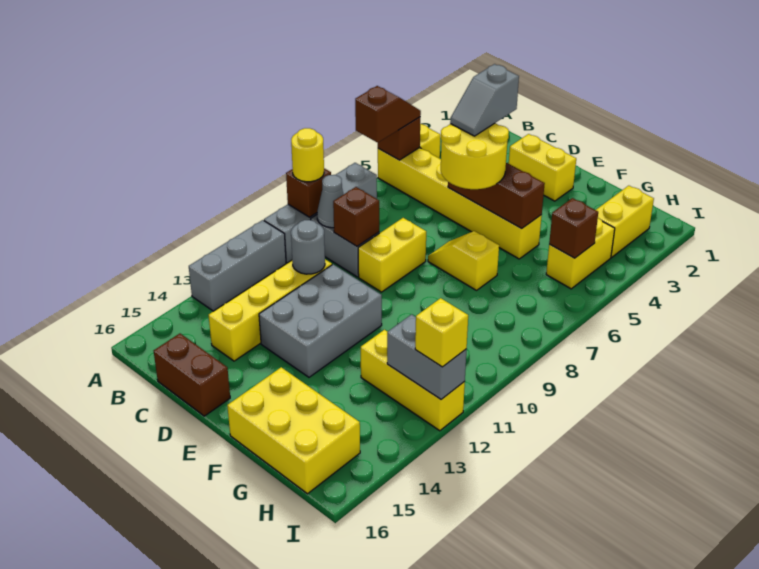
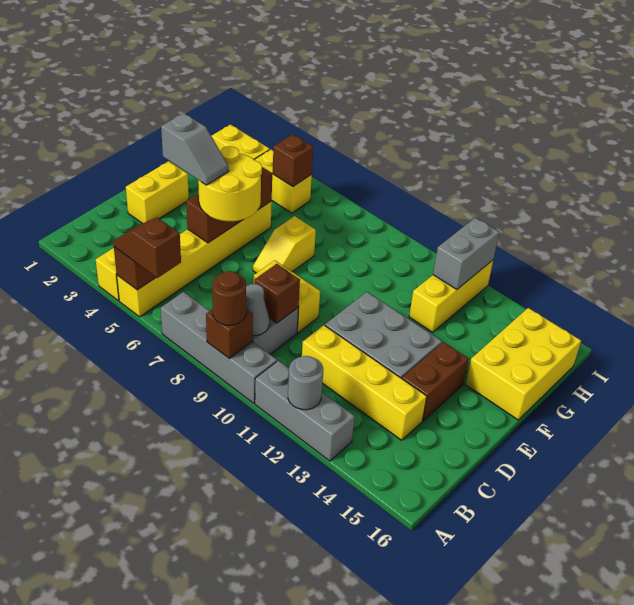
yellow 1x1 round brick [291,128,324,182] -> brown 1x1 round brick [212,271,246,325]
grey 1x1 round brick [291,220,325,274] -> grey 1x1 round brick moved to [288,356,323,410]
brown 1x2 brick [154,334,230,416] -> brown 1x2 brick moved to [402,342,469,421]
yellow 1x1 brick [415,298,468,367] -> none

